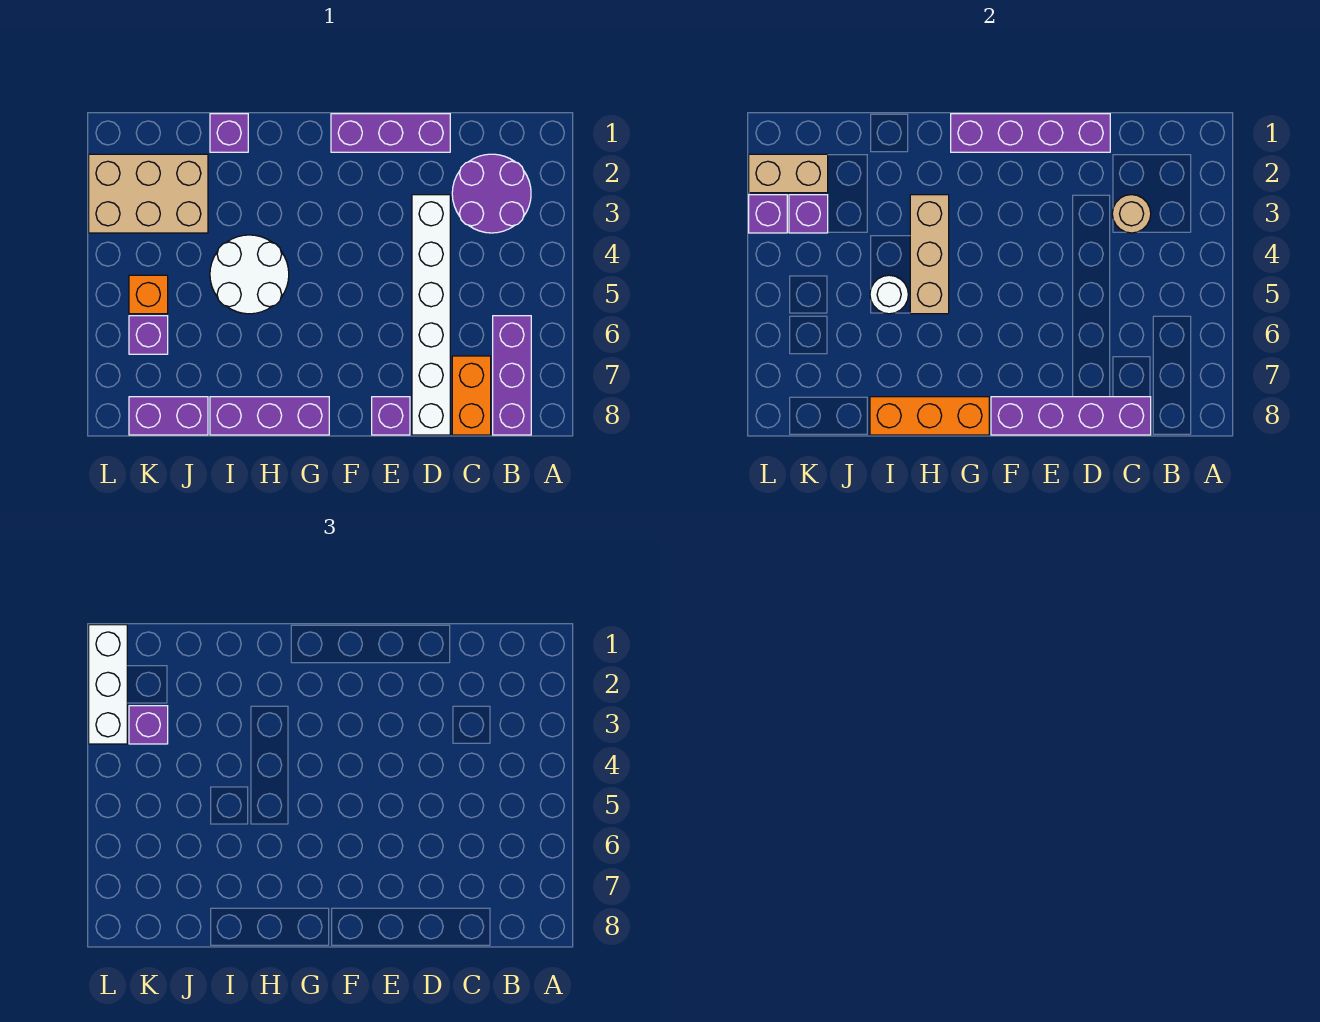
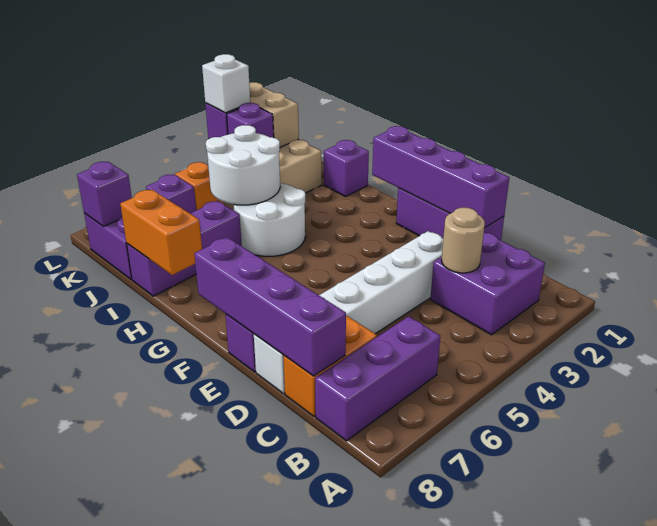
purple 2x2 round brick [452,154,531,233] -> purple 2x2 brick [430,233,545,335]
purple 1x3 brick [210,397,329,435] -> purple 1x3 brick turned to [127,201,242,296]
orange 1x3 brick [870,397,989,435] -> orange 1x2 brick [120,190,202,275]
tan 1x3 brick [910,195,949,314] -> none
white 1x1 round brick [870,275,908,314] -> white 2x2 round brick [206,125,280,205]
purple 1x1 brick [129,706,168,744] -> purple 1x1 brick moved to [77,162,132,227]
white 1x3 brick [89,625,127,744] -> white 1x1 brick [202,54,250,113]

